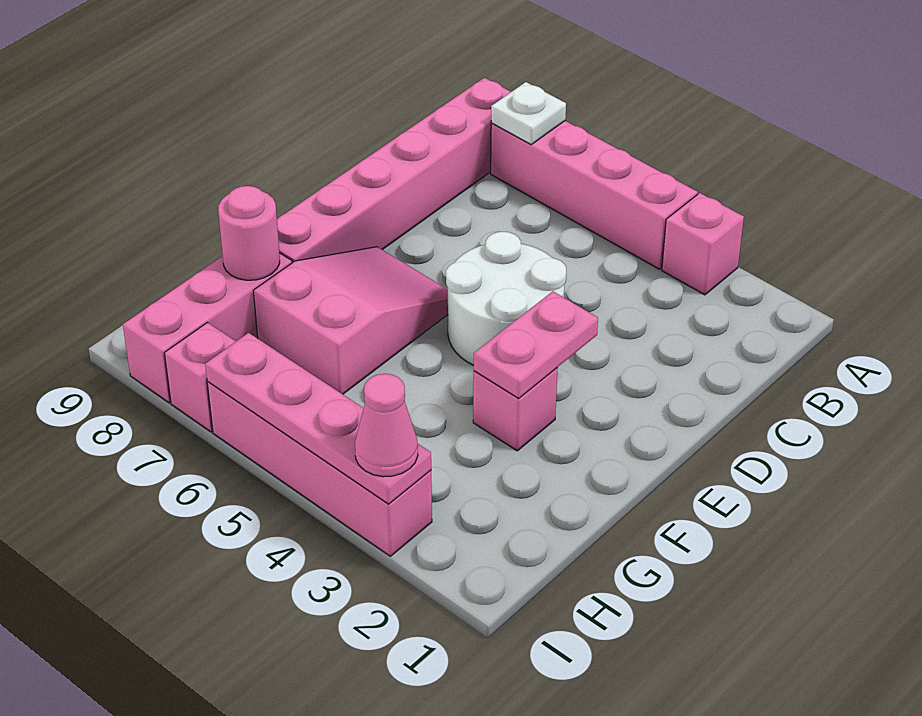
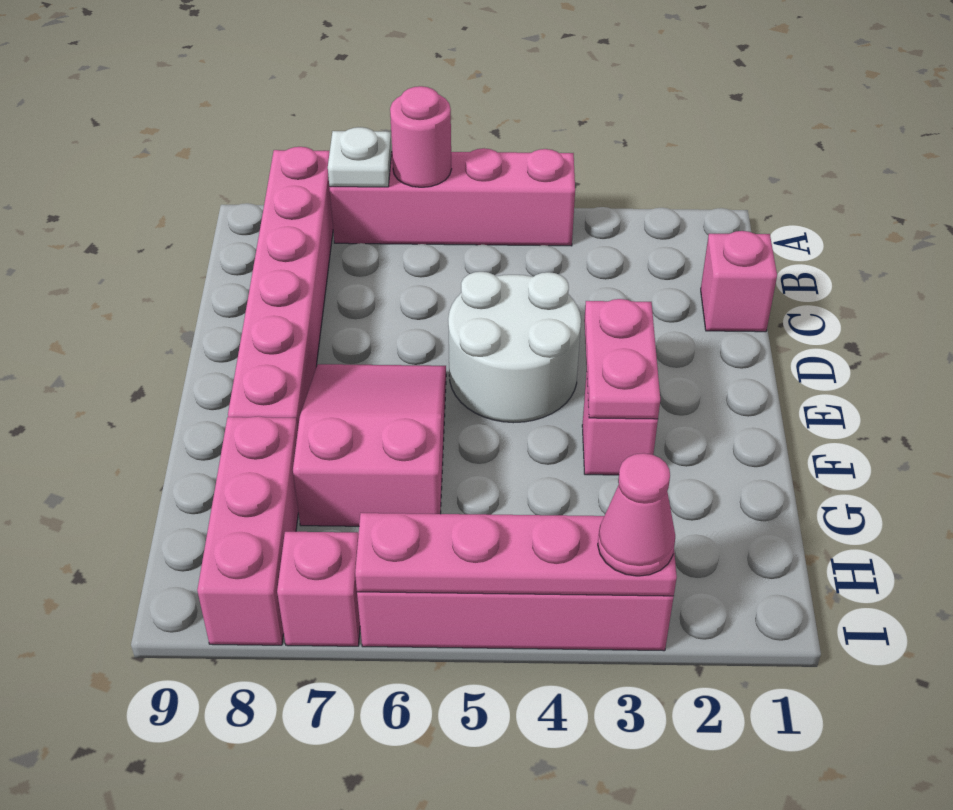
pink 1x1 brick [662,193,744,295] -> pink 1x1 brick moved to [701,231,777,332]
pink 1x1 round brick [218,186,280,280] -> pink 1x1 round brick moved to [390,86,451,187]

